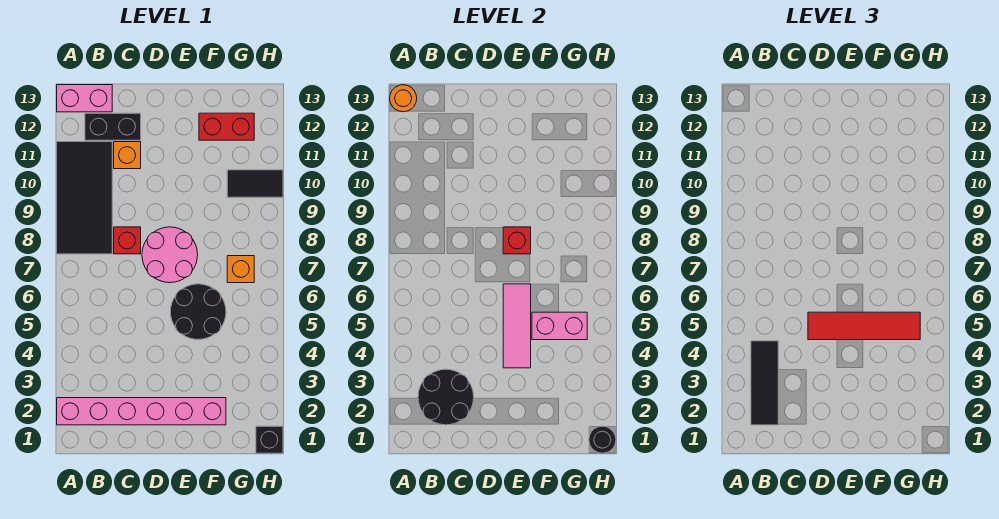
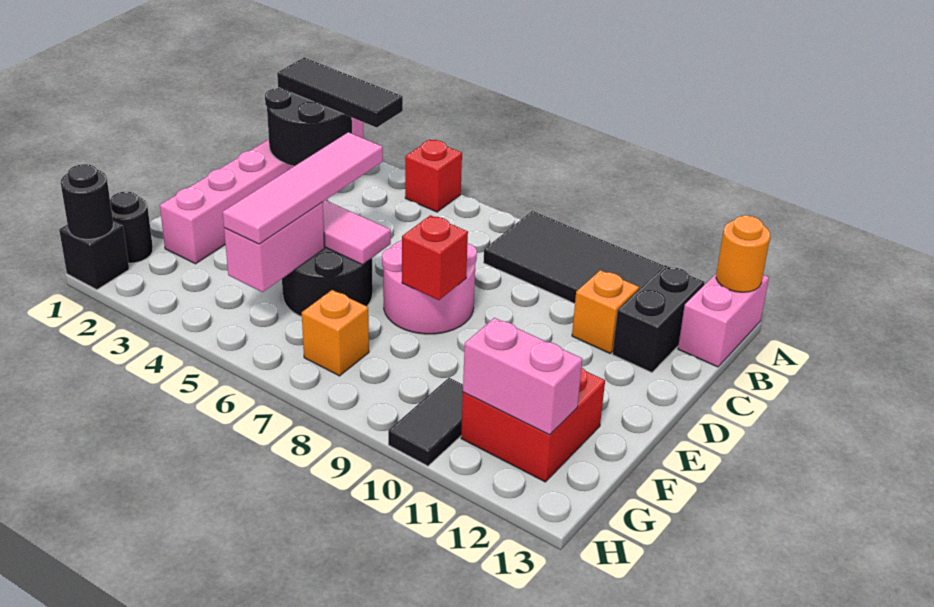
red 1x1 brick [114,227,141,254] -> red 1x1 brick moved to [405,140,462,212]
red 1x4 tile [808,312,920,340] -> pink 1x4 tile [223,132,383,244]
red 1x2 brick [199,113,254,140] -> red 2x2 brick [461,368,605,482]
none -> black 1x1 round brick [110,192,153,263]
none -> pink 1x2 brick [463,318,582,435]

